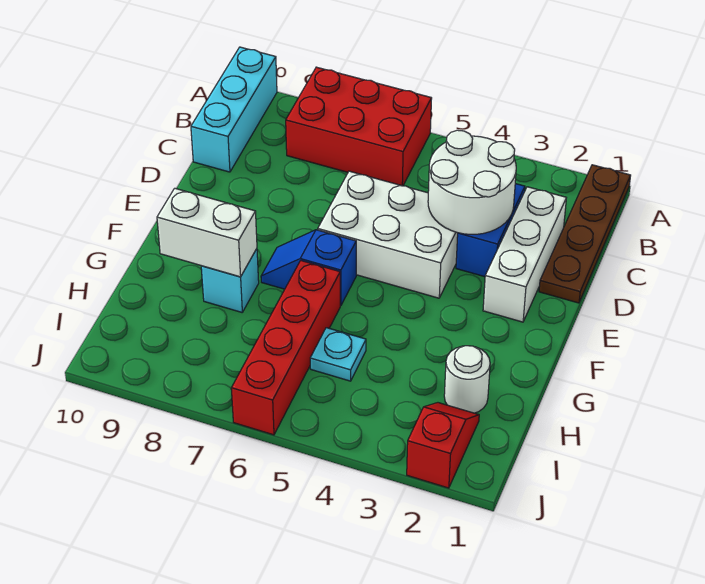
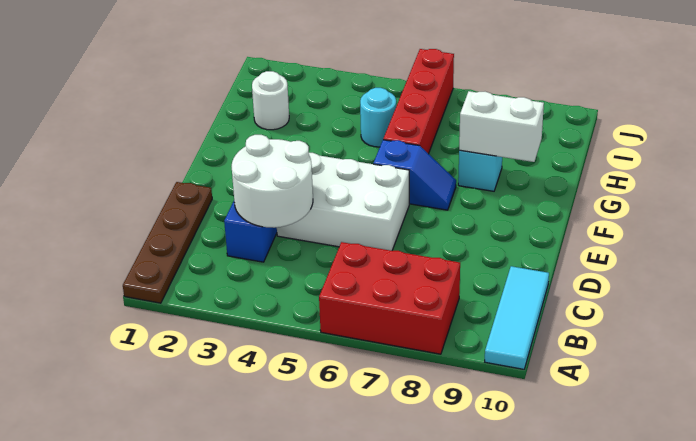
cyan 1x3 brick [191,47,277,172] -> cyan 1x3 tile [485,266,549,369]
white 1x3 brick [483,187,566,322] -> none
cyan 1x1 plate [310,328,366,381] -> cyan 1x1 round brick [360,88,396,147]
red 1x2 slope [407,403,479,488] -> none

